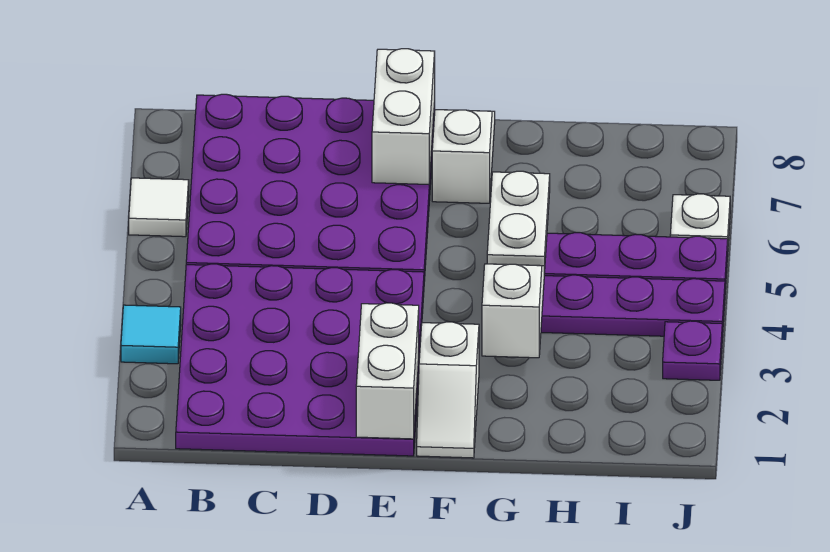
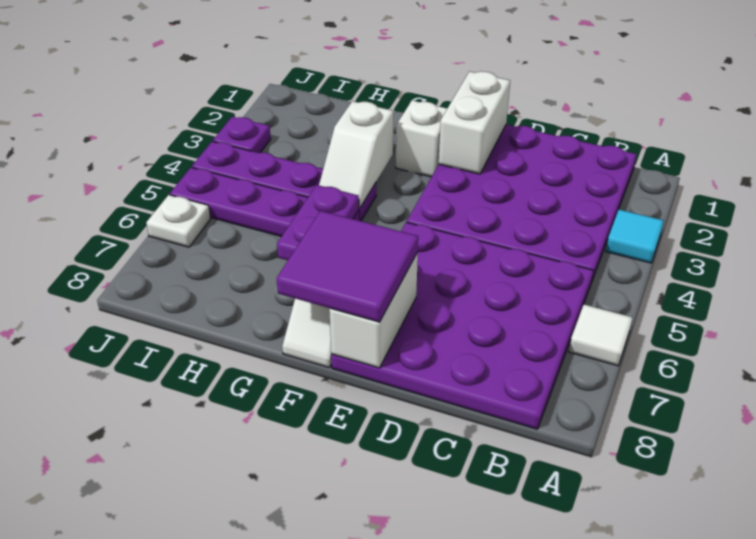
none -> purple 2x2 tile [277,211,418,322]
white 1x2 plate [487,171,550,273] -> purple 1x2 plate [277,185,359,260]

